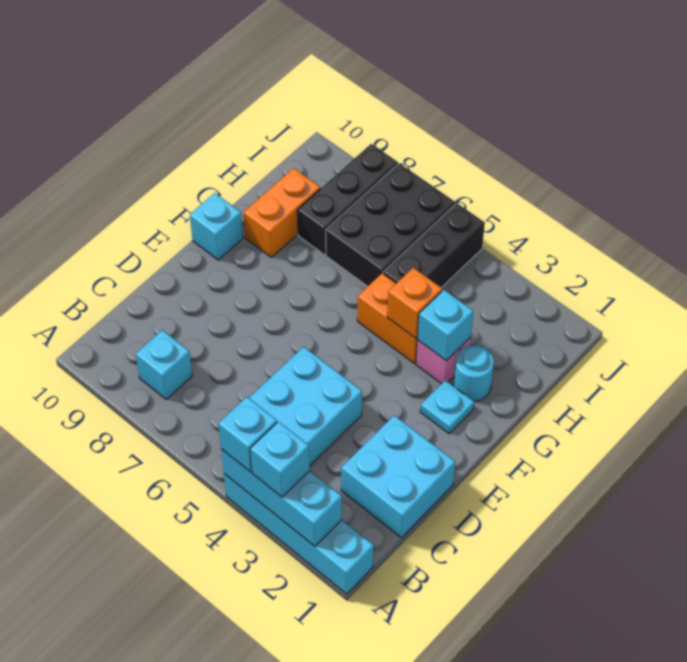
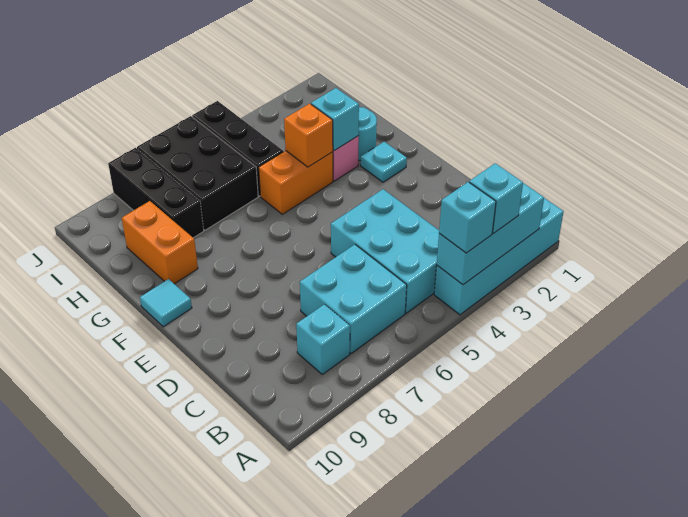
cyan 2x2 brick [341,415,455,538] -> cyan 2x2 brick moved to [300,244,407,354]
cyan 1x1 brick [190,193,243,260] -> cyan 1x1 tile [140,279,192,327]

